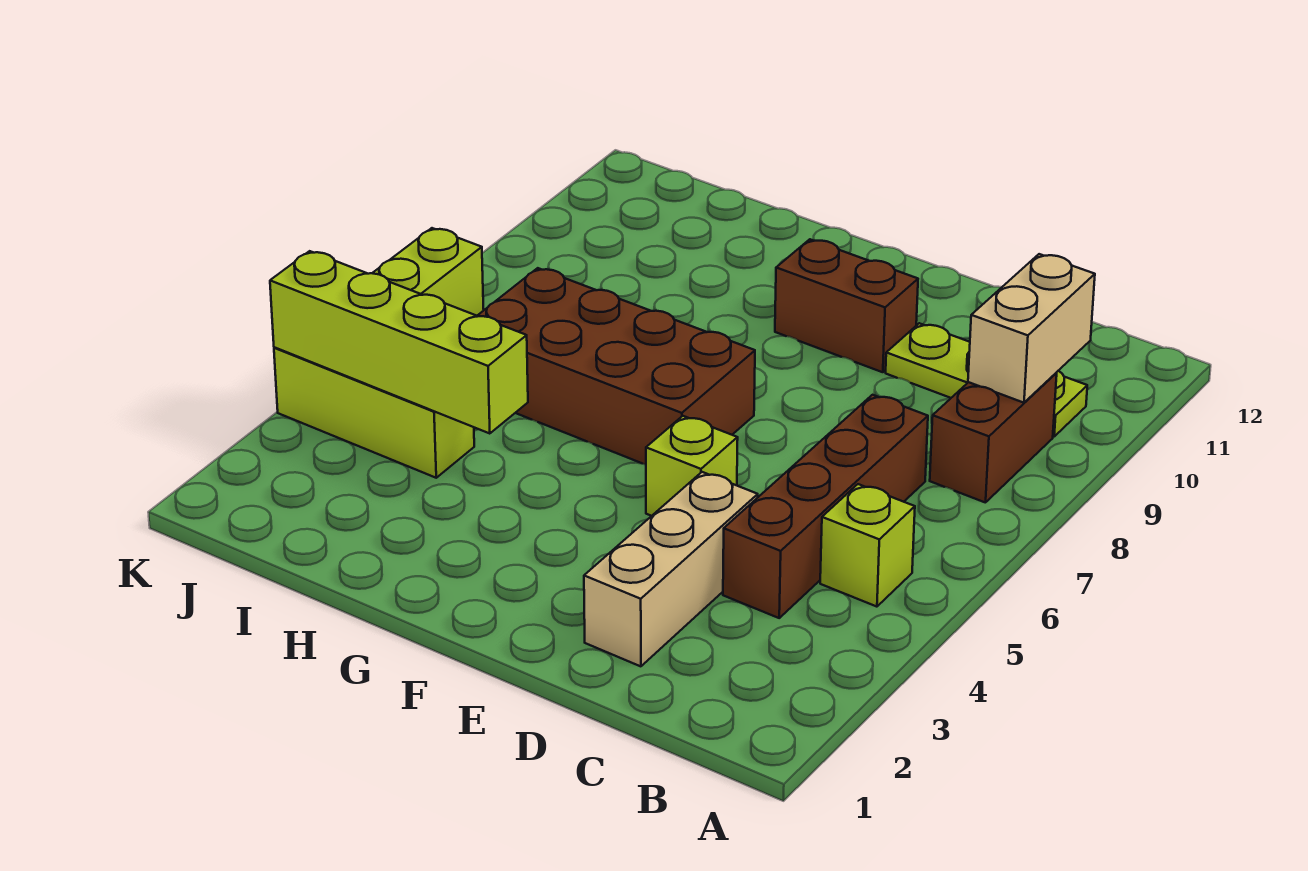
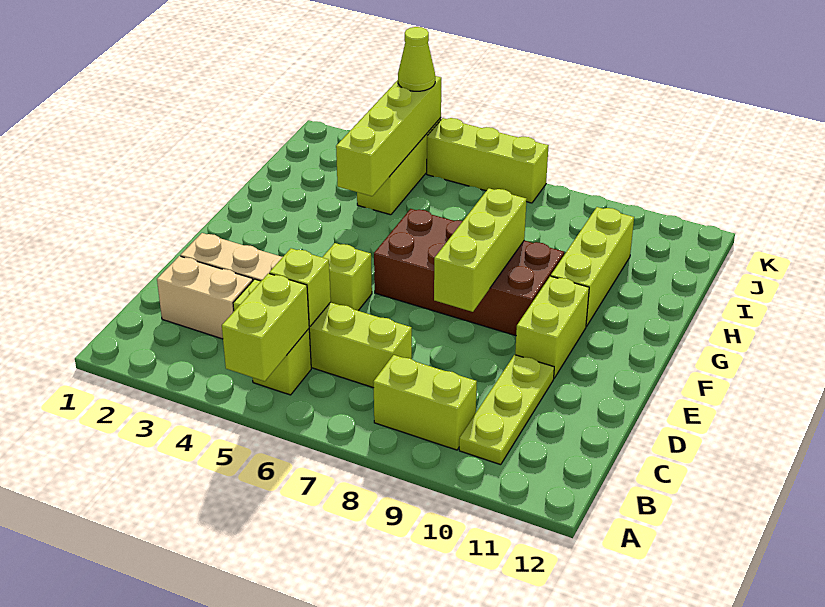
none -> lime 1x2 brick [222,273,309,381]
brown 1x2 brick [930,373,1057,503] -> lime 1x2 brick [373,355,477,450]
tan 1x2 brick [968,254,1095,403] -> tan 1x2 brick moved to [157,256,253,339]
brown 1x4 brick [723,395,928,618] -> lime 1x4 brick [233,279,412,388]
none -> lime 1x1 brick [269,248,331,326]
none -> lime 1x3 brick [434,188,527,312]
brown 1x2 brick [775,239,918,372] -> lime 1x2 brick [515,276,589,378]
brown 2x4 brick [477,268,755,465] -> brown 2x4 brick turned to [374,209,564,336]
none -> lime 1x3 brick [551,207,634,327]
none -> lime 1x1 cone [398,27,435,91]

